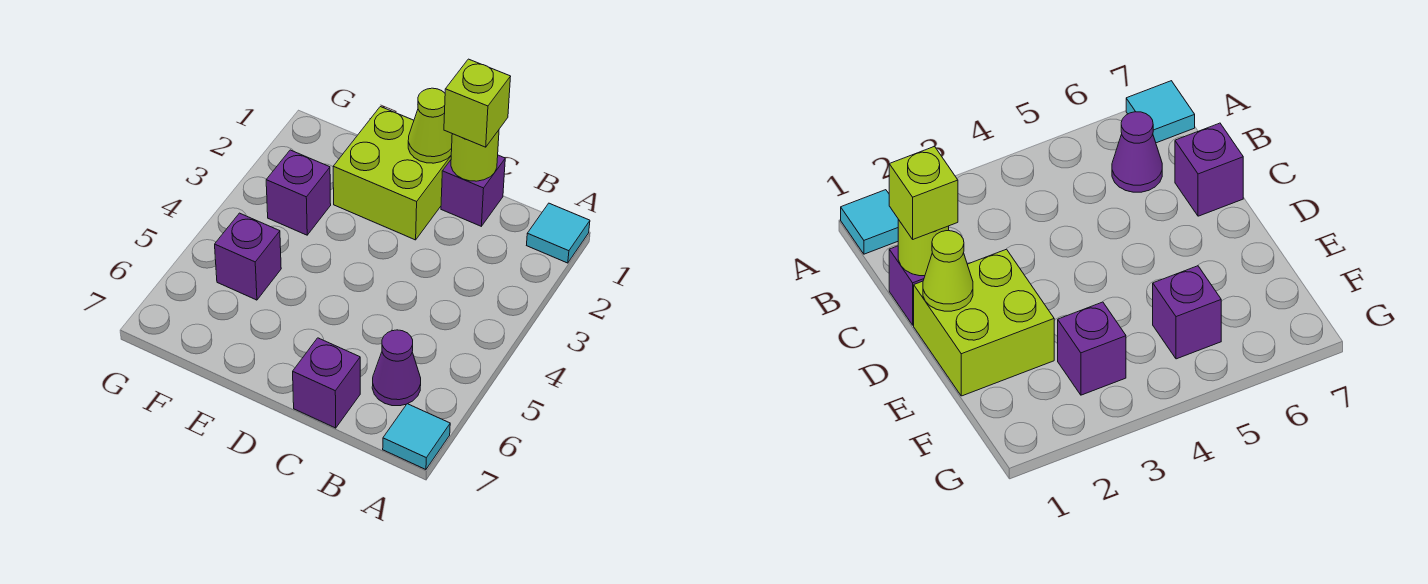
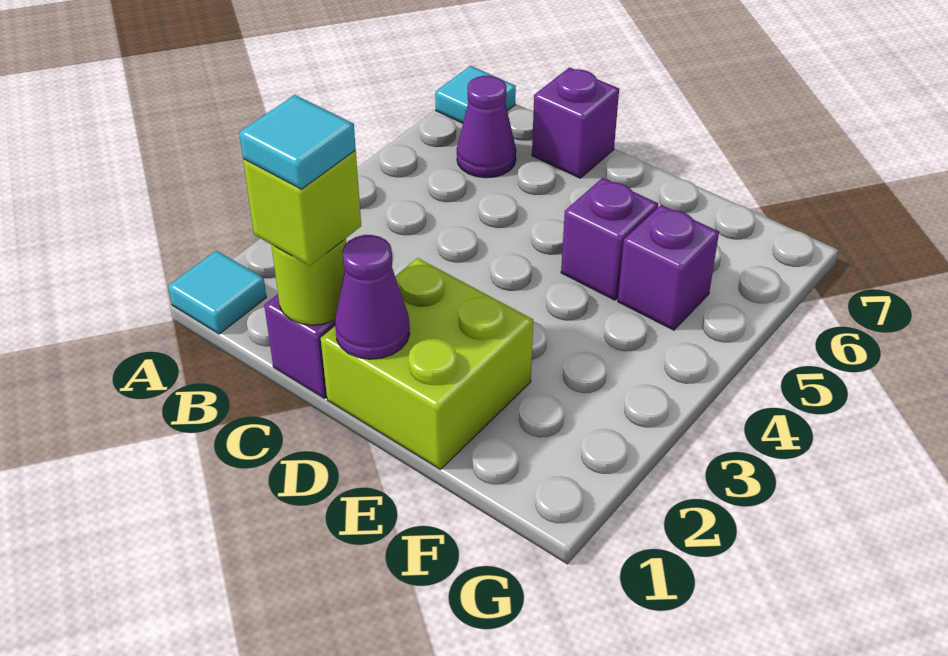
none -> cyan 1x1 tile [239,95,356,189]
lime 1x1 cone [408,88,452,163] -> purple 1x1 cone [335,235,410,359]
purple 1x1 brick [266,150,331,235] -> purple 1x1 brick moved to [561,178,658,300]

